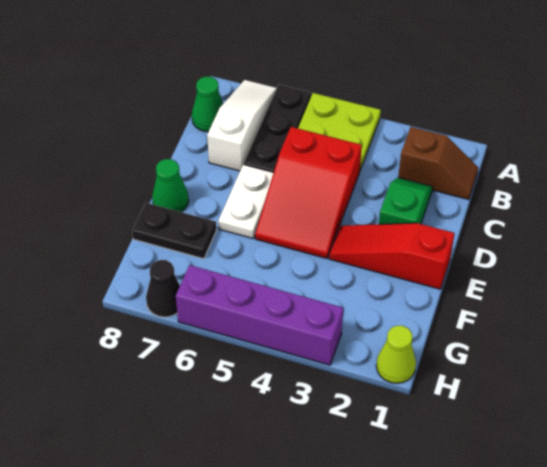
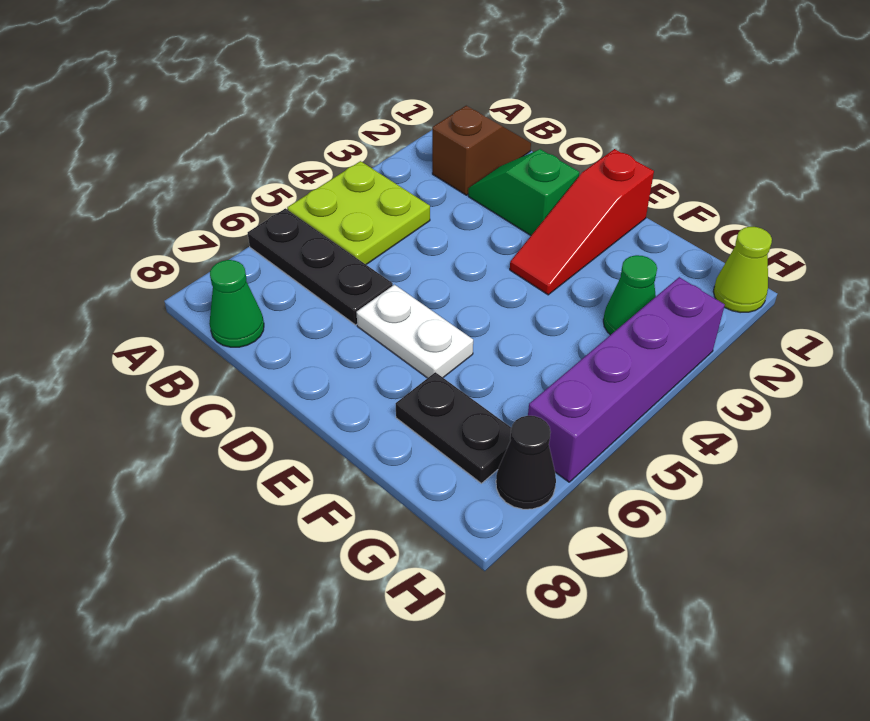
white 1x3 slope [207,80,276,171] -> none
red 2x3 slope [255,127,362,259] -> none
green 1x1 cone [152,159,189,212] -> green 1x1 cone moved to [603,255,657,335]
black 1x2 plate [132,203,216,259] -> black 1x2 plate turned to [396,372,511,483]

